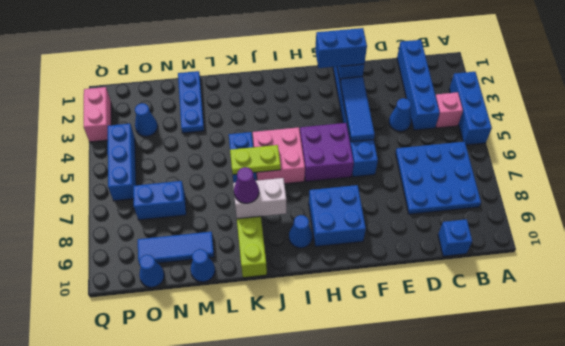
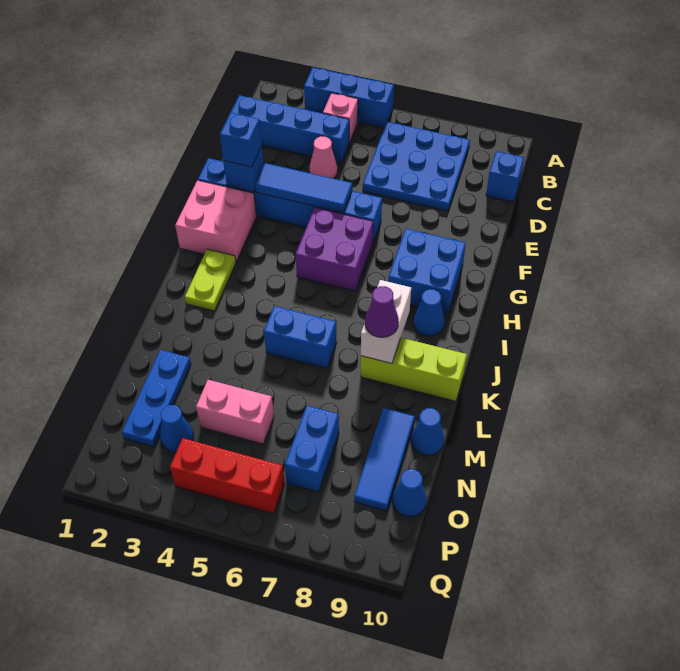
blue 1x1 cone [389,98,411,131] -> pink 1x1 cone [309,136,338,179]
blue 1x2 brick [315,28,367,68] -> blue 1x1 brick [220,112,262,167]
pink 2x2 brick [253,127,305,184] -> pink 2x2 brick moved to [175,180,257,262]
lime 1x2 plate [230,145,281,175] -> lime 1x2 plate moved to [185,249,236,311]
blue 1x3 plate [178,71,204,133] -> blue 1x3 plate turned to [122,350,191,447]
blue 1x3 brick [108,124,136,201] -> red 1x3 brick [170,438,285,514]
pink 1x2 brick [84,87,111,142] -> pink 1x2 brick moved to [196,380,274,444]

